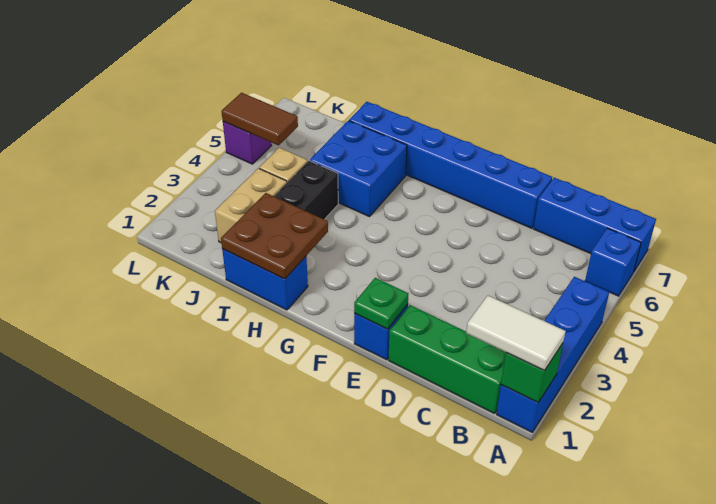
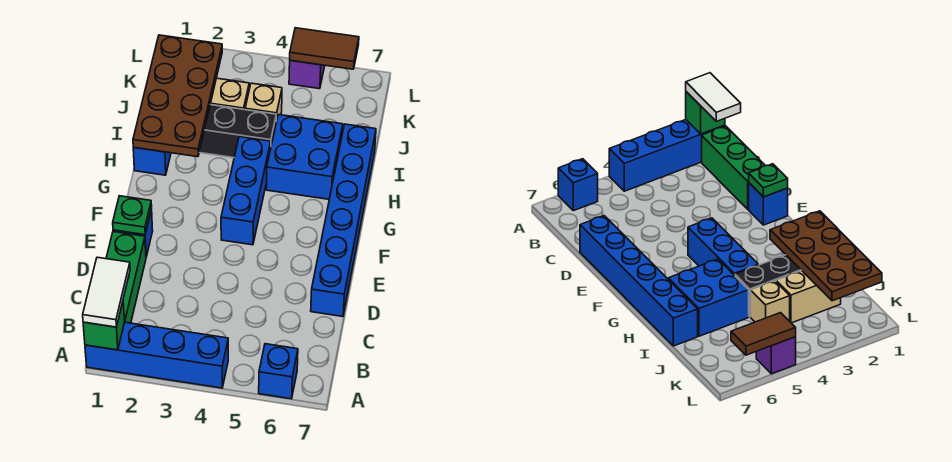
blue 1x3 brick [534,178,656,271] -> blue 1x3 brick moved to [221,136,271,245]
brown 2x2 plate [221,193,328,279] -> brown 2x4 plate [133,35,222,157]
brown 1x2 tile [222,93,298,145] -> brown 1x2 tile turned to [290,28,359,69]

